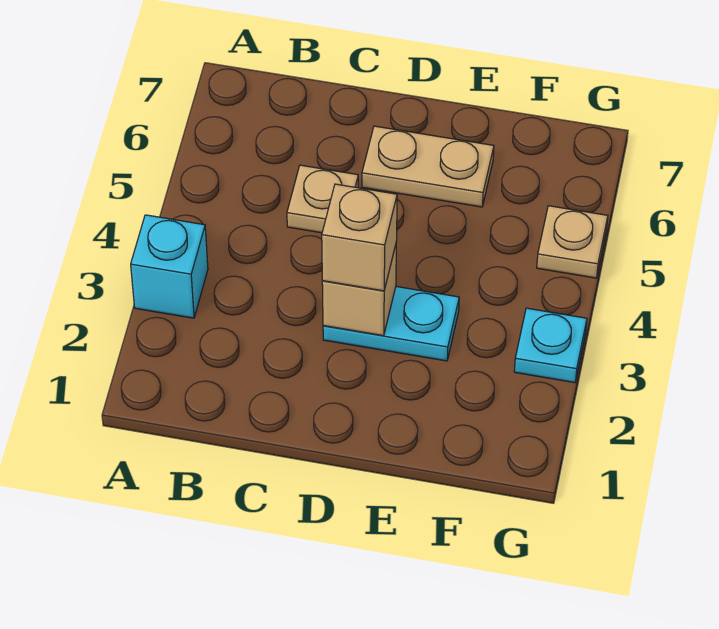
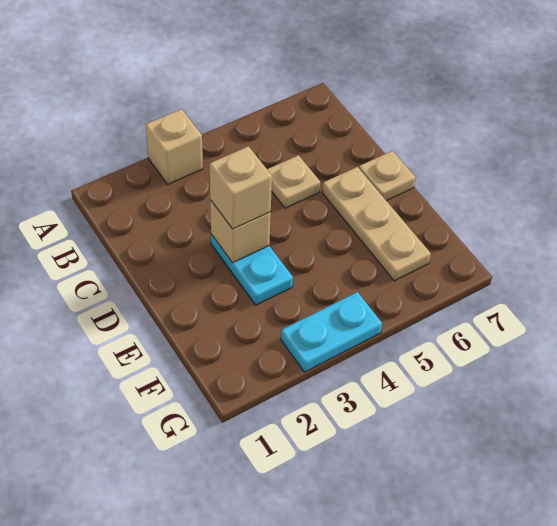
cyan 1x1 brick [131,215,208,318] -> tan 1x1 brick [146,109,203,184]
tan 1x2 plate [362,126,494,207] -> tan 1x3 plate [322,167,431,281]
cyan 1x1 plate [514,308,587,383] -> cyan 1x2 plate [281,292,382,372]
tan 1x1 plate [537,206,608,278] -> tan 1x1 plate moved to [359,151,416,201]

